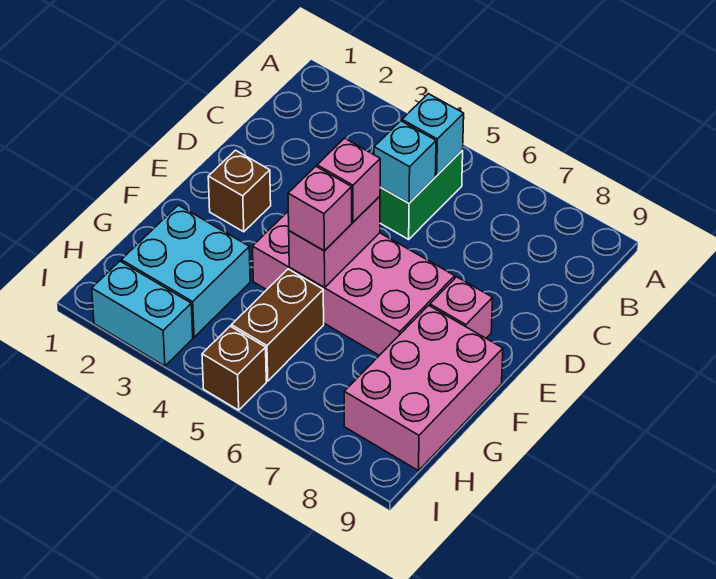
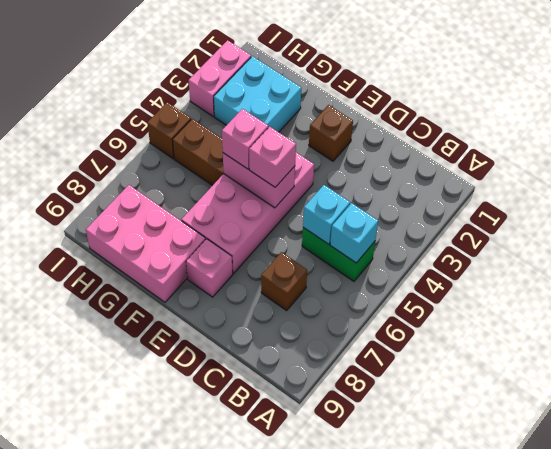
none -> brown 1x1 brick [261,252,307,310]
cyan 1x2 brick [92,261,193,366] -> pink 1x2 brick [189,40,251,116]

